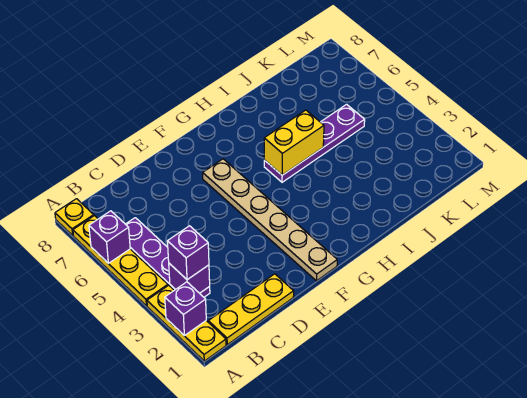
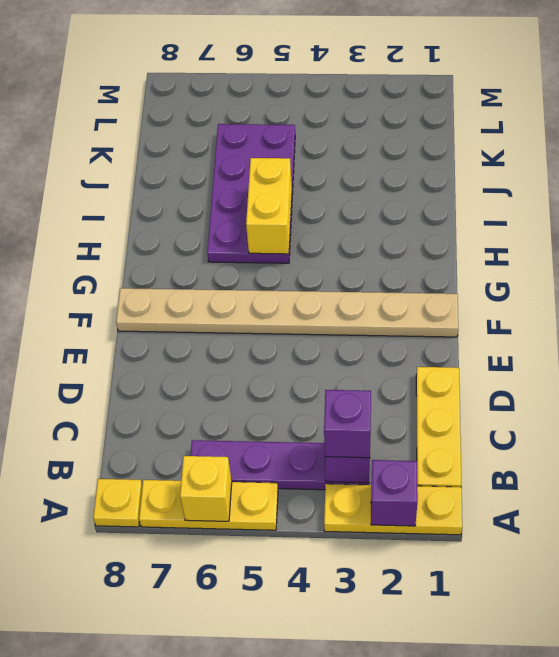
yellow 1x4 plate [73,216,168,306] -> yellow 1x3 plate [139,480,278,530]
purple 1x1 brick [89,211,130,263] -> yellow 1x1 brick [180,456,232,521]
tan 1x6 plate [203,159,337,281] -> tan 1x8 plate [116,288,458,337]
purple 1x4 plate [264,104,365,182] -> purple 2x4 plate [207,124,295,263]

